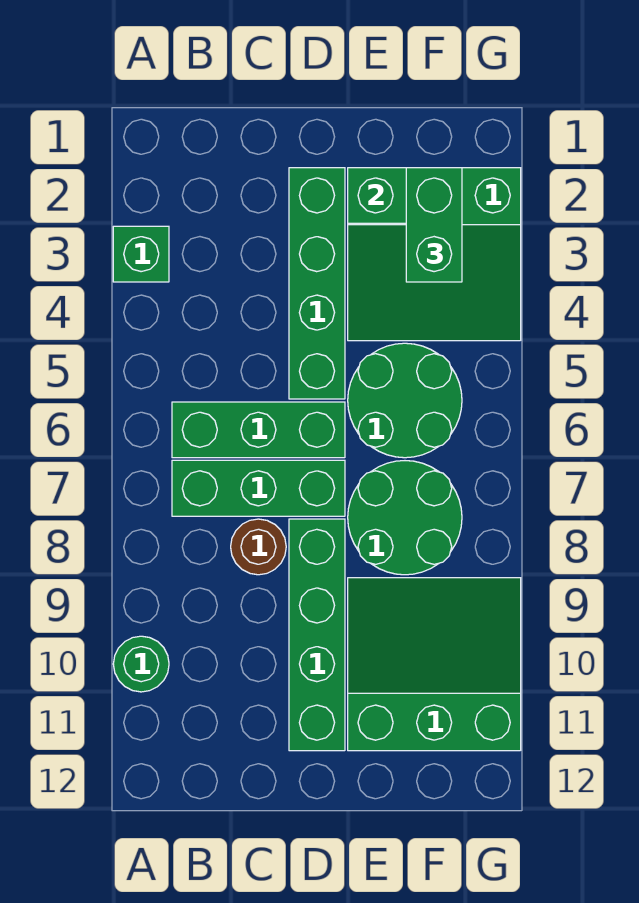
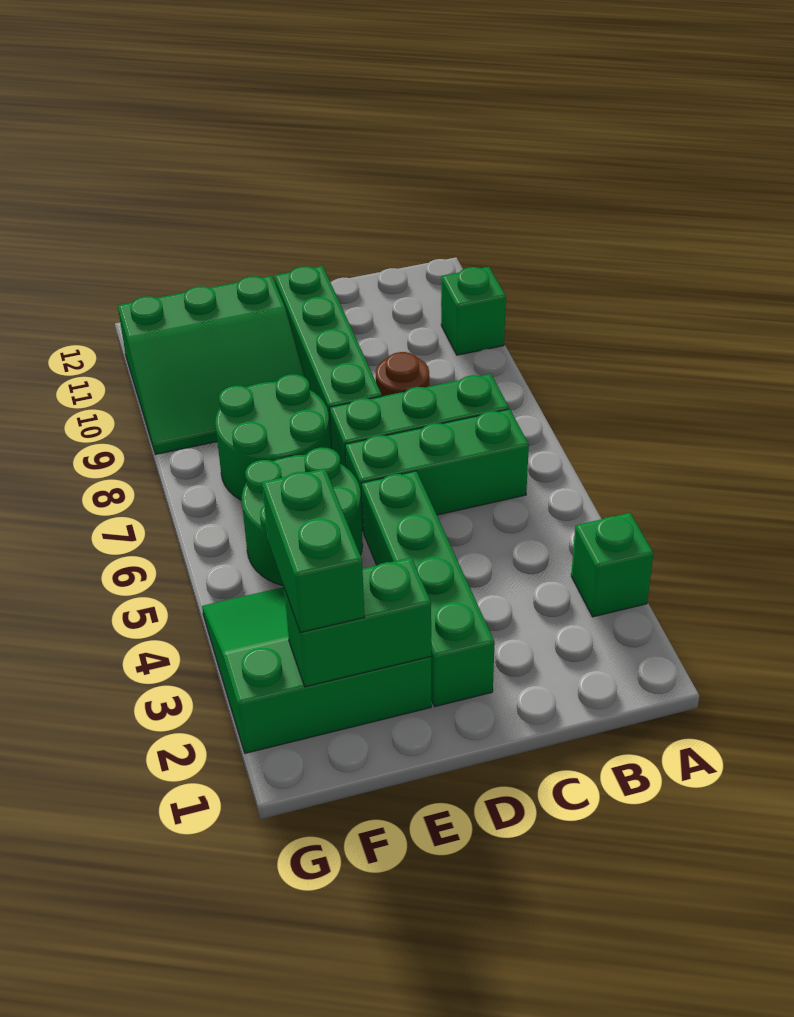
green 1x1 round brick [113,636,169,692] -> green 1x1 brick [441,267,506,355]

